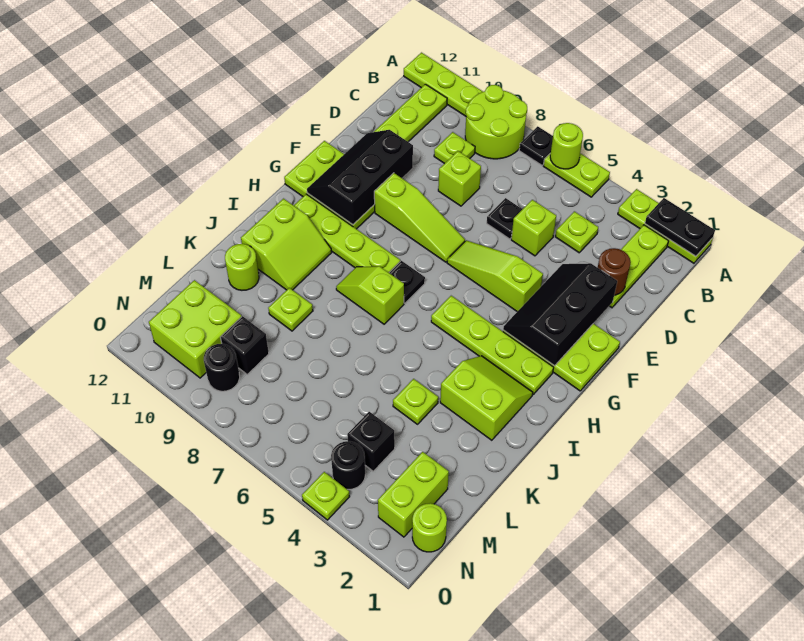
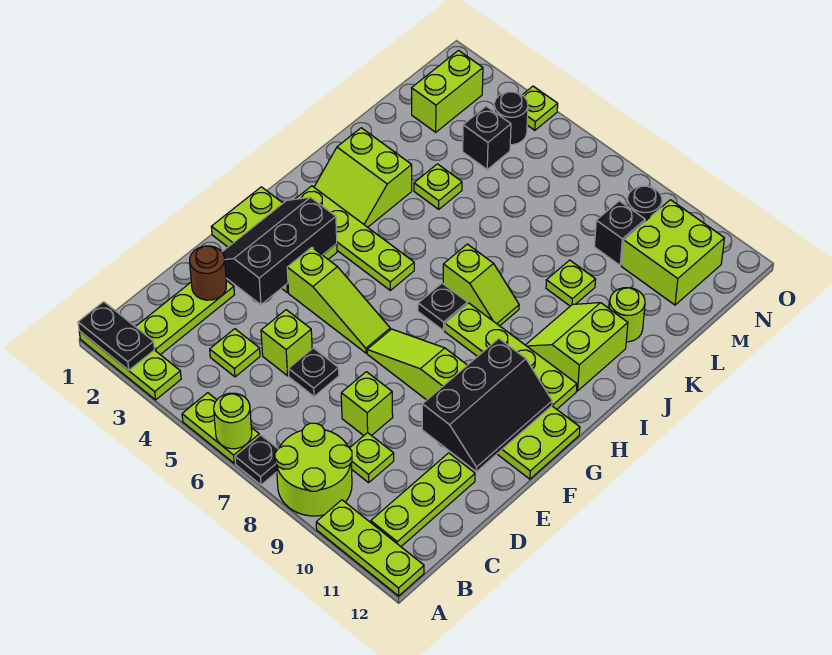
black 2x3 slope [503,263,617,366] -> black 2x3 slope turned to [222,197,337,305]
lime 1x1 round brick [412,503,447,552] -> none

